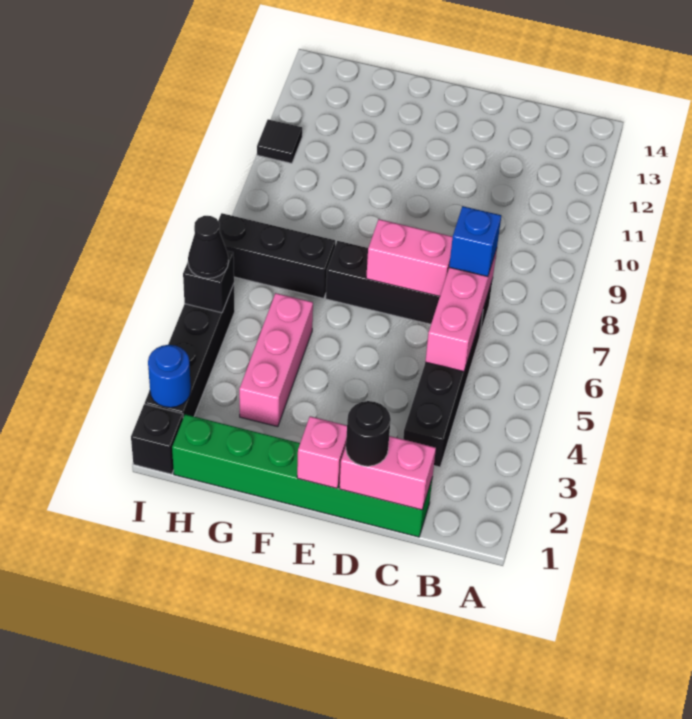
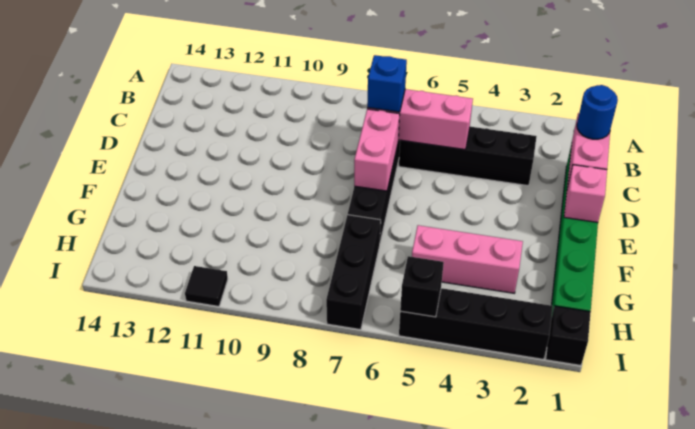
black 1x1 round brick [346,401,391,466] -> none
blue 1x1 round brick [148,345,191,408] -> blue 1x1 round brick moved to [577,85,618,139]
black 1x1 cone [188,216,228,278] -> none

